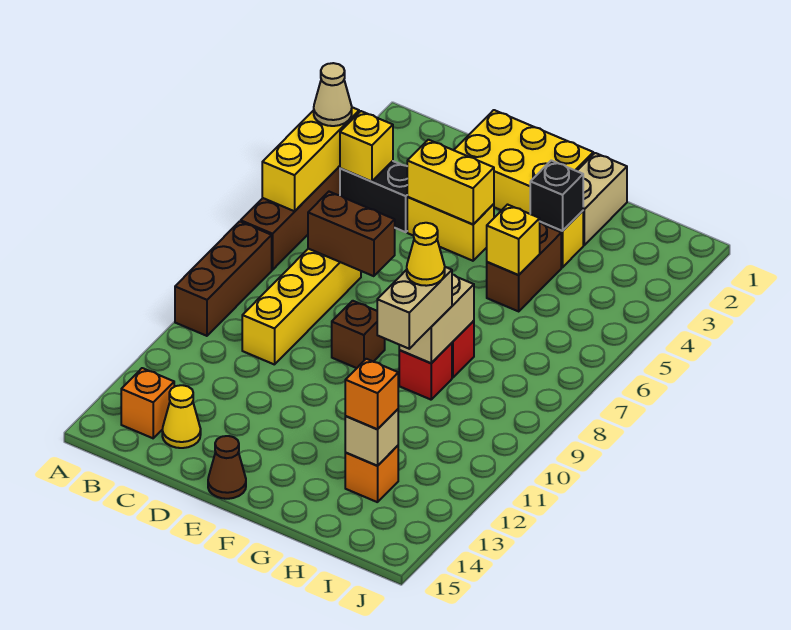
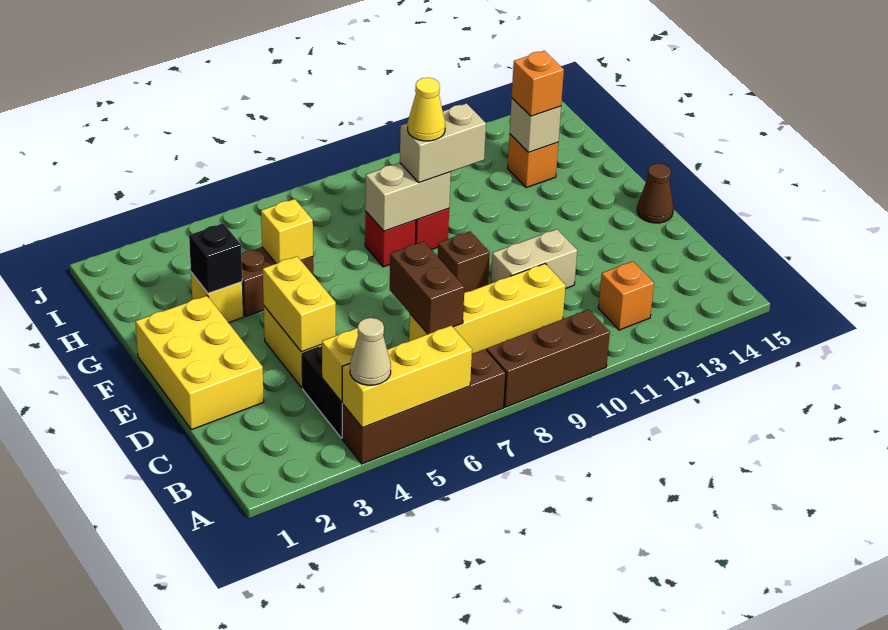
orange 1x1 brick [121,368,174,438] -> orange 1x1 brick moved to [598,261,654,330]
yellow 1x1 cone [162,385,201,448] -> none
tan 1x2 brick [577,153,627,245] -> tan 1x2 brick moved to [491,229,577,289]

